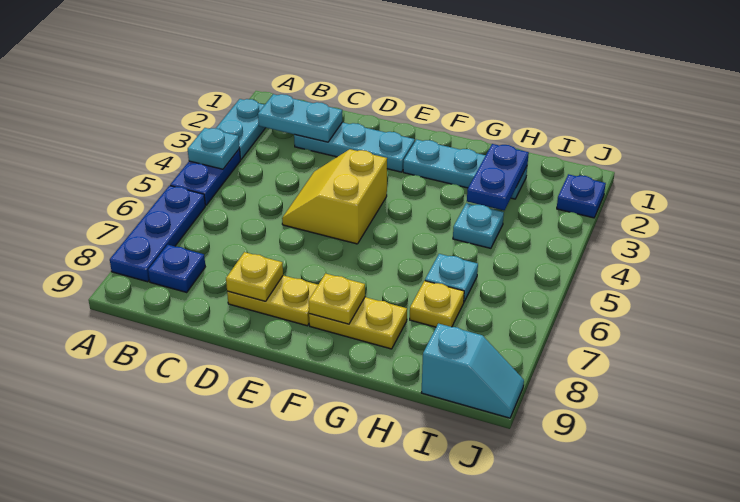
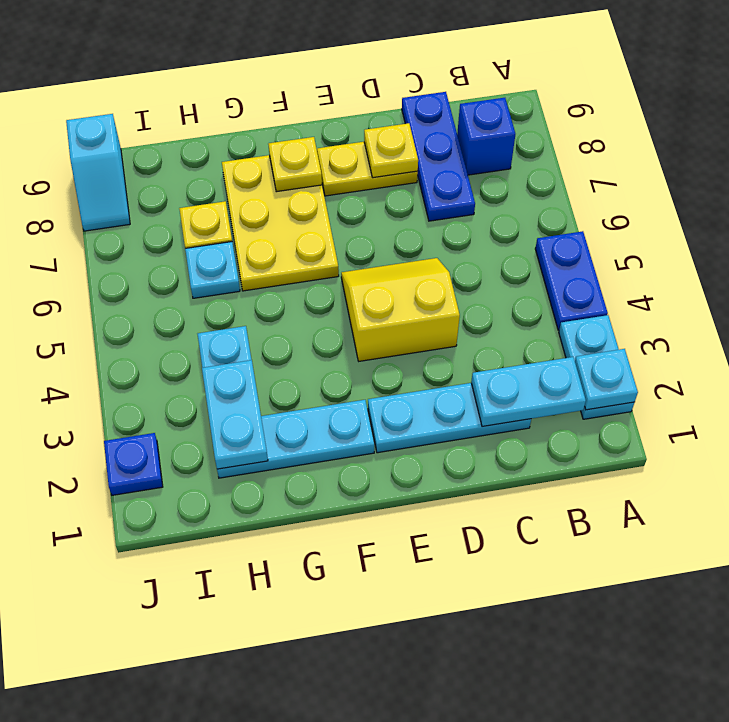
cyan 1x1 plate [188,128,240,169] -> cyan 1x1 plate moved to [575,349,638,410]
blue 1x3 plate [110,186,205,282] -> blue 1x3 plate moved to [402,92,475,221]
blue 1x1 plate [148,245,205,292] -> blue 1x1 brick [457,98,515,175]
yellow 2x2 slope [282,149,387,244] -> yellow 2x2 slope turned to [341,258,460,361]
yellow 1x2 plate [309,297,407,349] -> yellow 2x3 plate [222,155,339,291]
blue 1x2 plate [467,144,529,210] -> cyan 1x2 plate [202,360,268,469]
cyan 1x2 slope [421,324,524,418] -> cyan 1x2 slope turned to [66,114,130,231]

